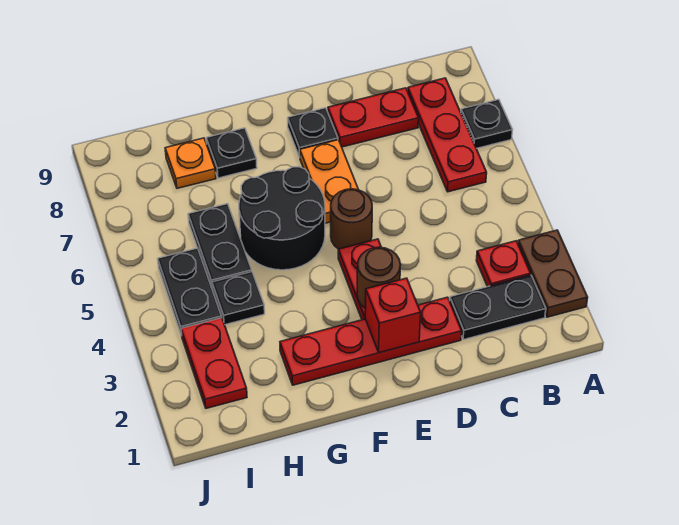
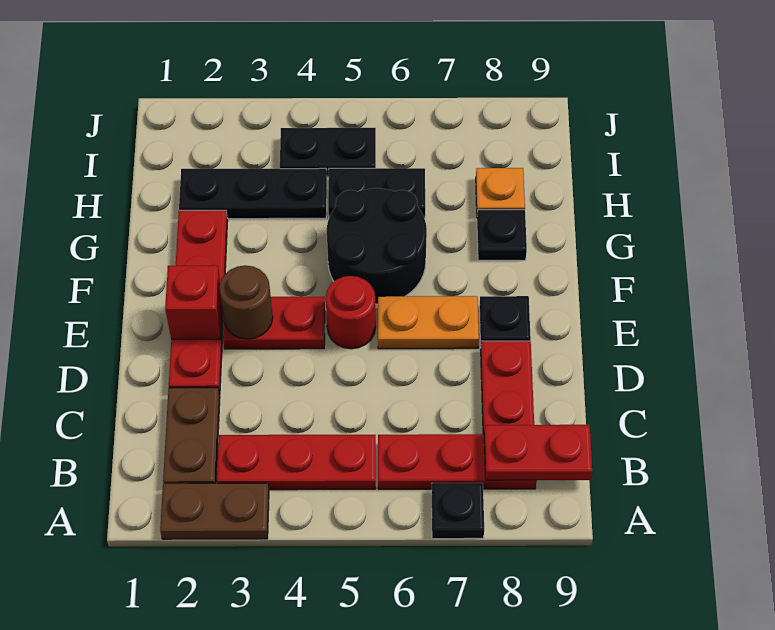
black 1x2 plate [450,275,546,340] -> brown 1x2 plate [163,388,220,484]
red 1x1 plate [476,241,531,287] -> red 1x3 plate [217,435,376,490]
brown 1x1 round brick [331,189,372,249] -> red 1x1 round brick [326,276,376,349]
black 1x1 plate [212,272,265,325] -> black 1x3 plate [179,168,327,219]
red 1x2 plate [181,318,247,408] -> red 1x2 plate moved to [484,425,592,480]

